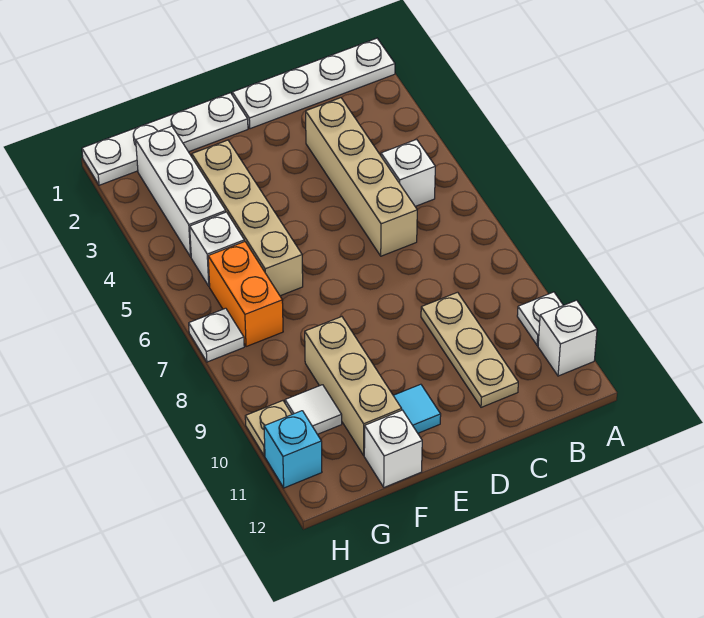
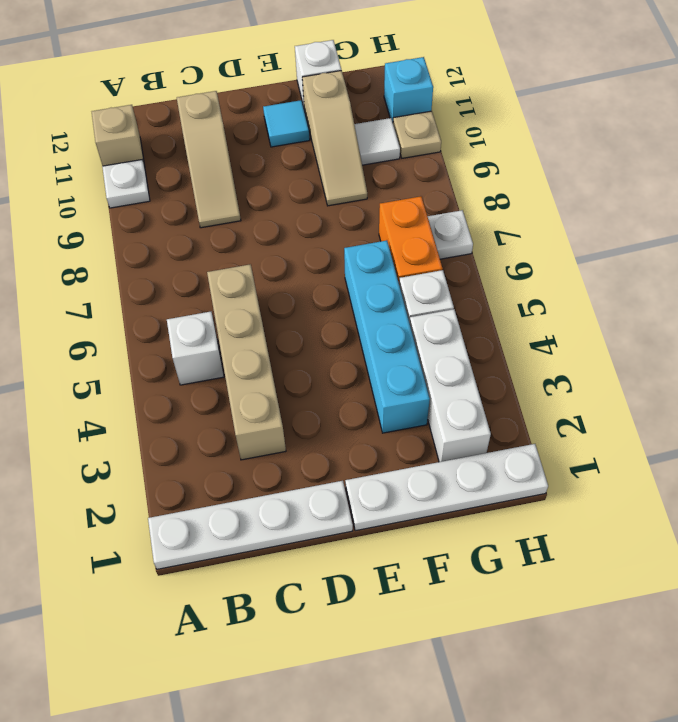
white 1x1 brick [538,300,597,376] -> tan 1x1 brick [92,105,145,166]
tan 1x3 plate [421,292,518,407] -> tan 1x3 slope [177,91,241,228]
tan 1x4 brick [192,140,303,296] -> cyan 1x4 brick [344,240,430,433]
tan 1x3 brick [305,317,402,455] -> tan 1x3 slope [302,71,367,206]

